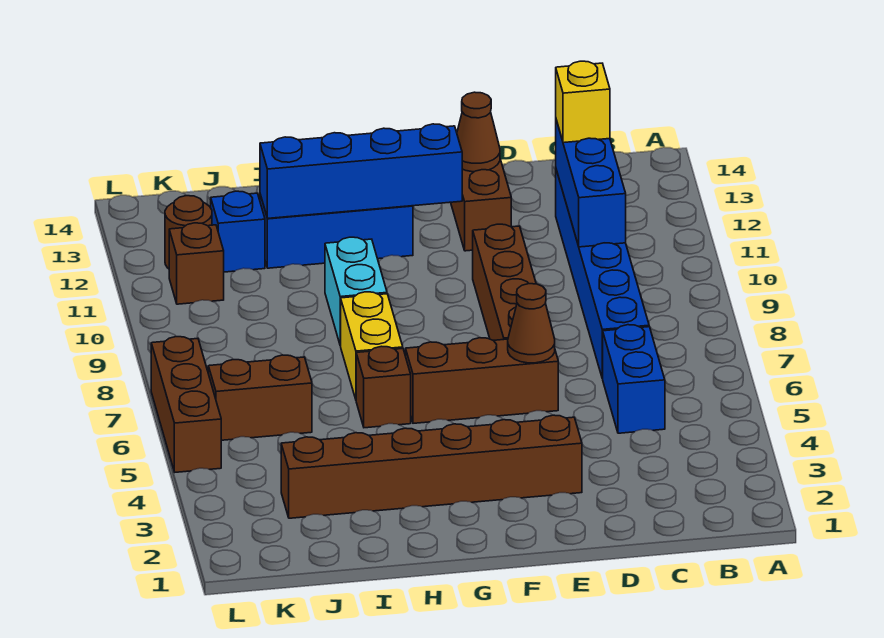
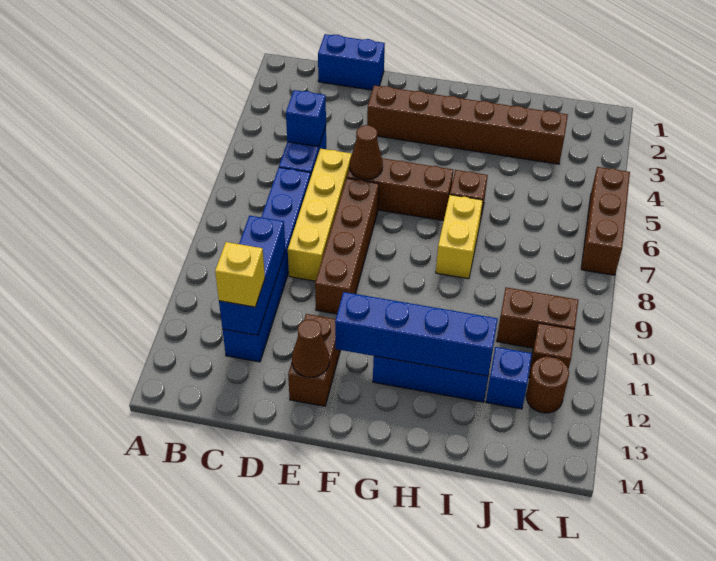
none -> blue 1x2 brick [318,34,385,90]
none -> blue 1x1 brick [286,90,326,147]
none -> yellow 1x4 brick [288,149,352,281]
cyan 1x2 brick [325,237,387,346] -> none
brown 1x2 brick [208,355,312,440] -> brown 1x2 brick moved to [497,287,578,348]

